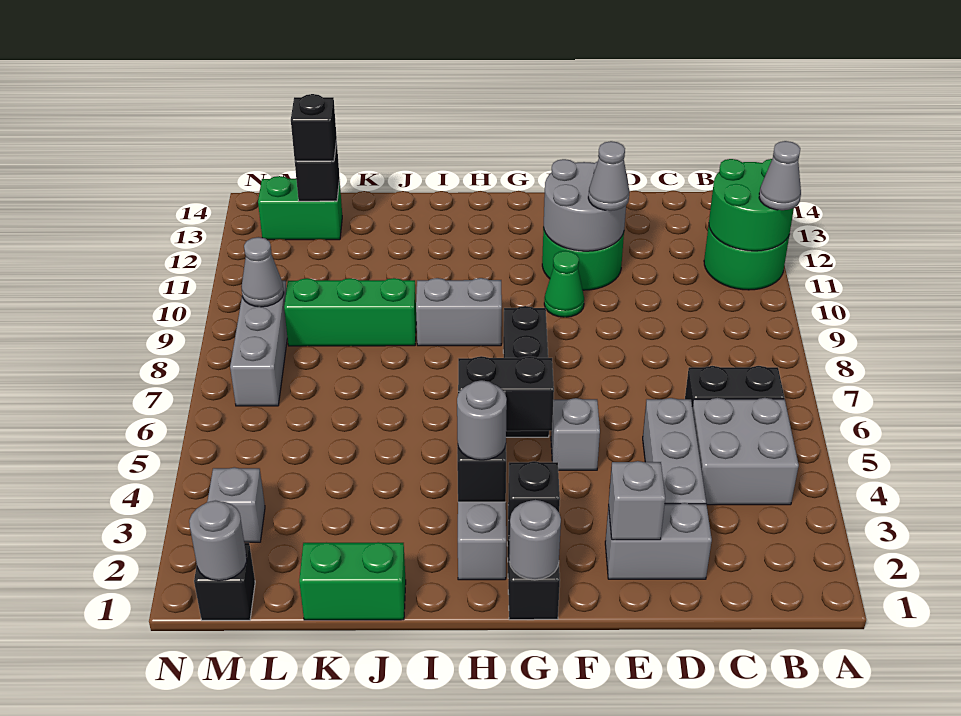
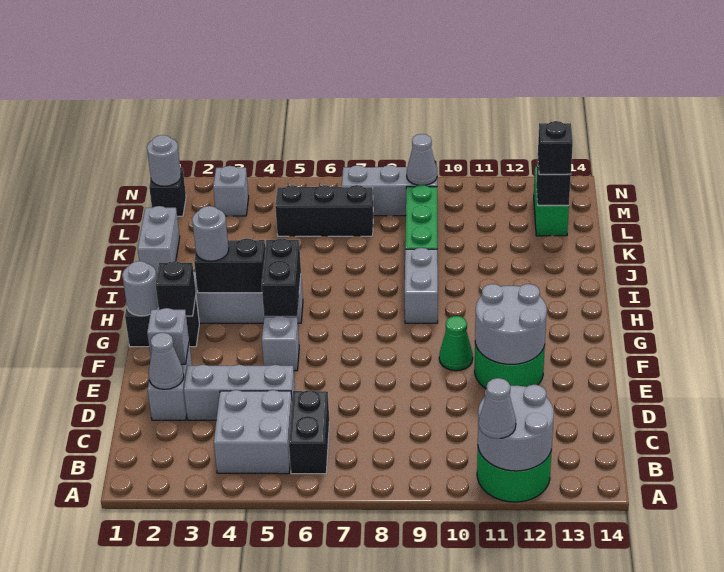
green 2x2 round brick [709,159,794,251] -> grey 2x2 round brick [478,385,554,471]
grey 1x1 cone [588,141,630,211] -> grey 1x1 cone moved to [149,333,184,389]
black 1x3 brick [503,306,549,437] -> black 1x3 brick moved to [275,185,373,236]
green 1x2 brick [299,542,406,620] -> grey 1x2 brick [138,206,180,278]

